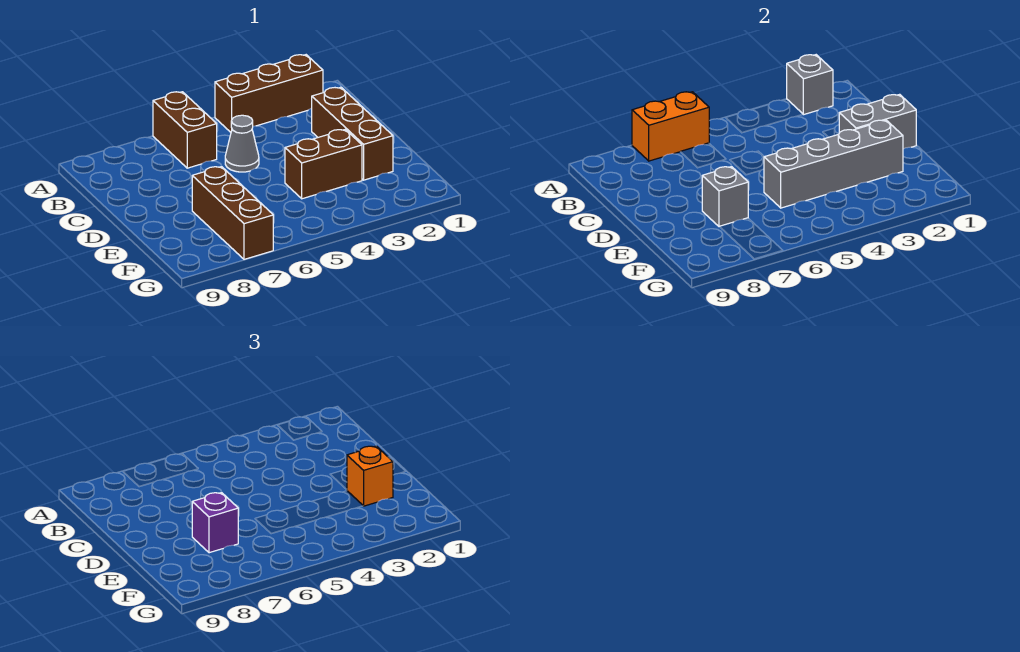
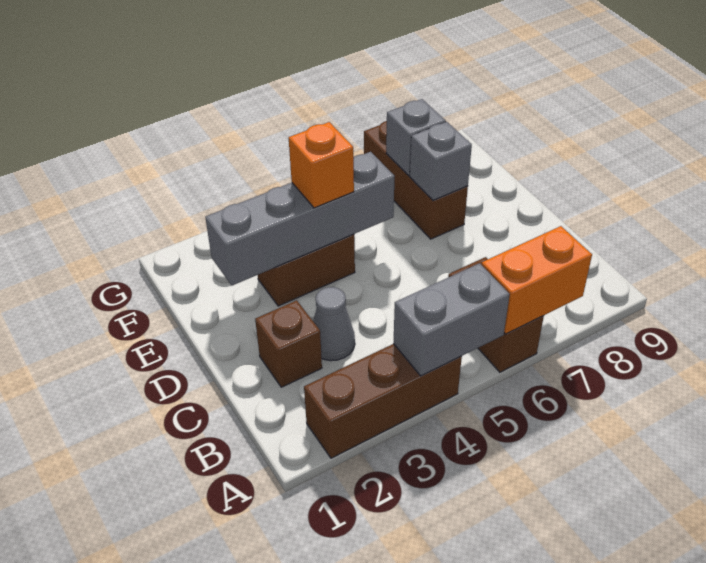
grey 1x1 brick [787,55,833,115] -> grey 1x1 brick moved to [386,99,446,176]
brown 1x3 brick [312,87,393,180] -> brown 1x1 brick [255,300,322,387]
grey 1x1 cone [225,115,259,172] -> grey 1x1 cone moved to [313,287,355,361]
grey 1x2 brick [839,94,916,149] -> grey 1x2 brick moved to [394,263,510,376]
orange 1x1 brick [347,446,393,506] -> orange 1x1 brick moved to [289,122,354,208]
purple 1x1 brick [192,493,238,553] -> none

